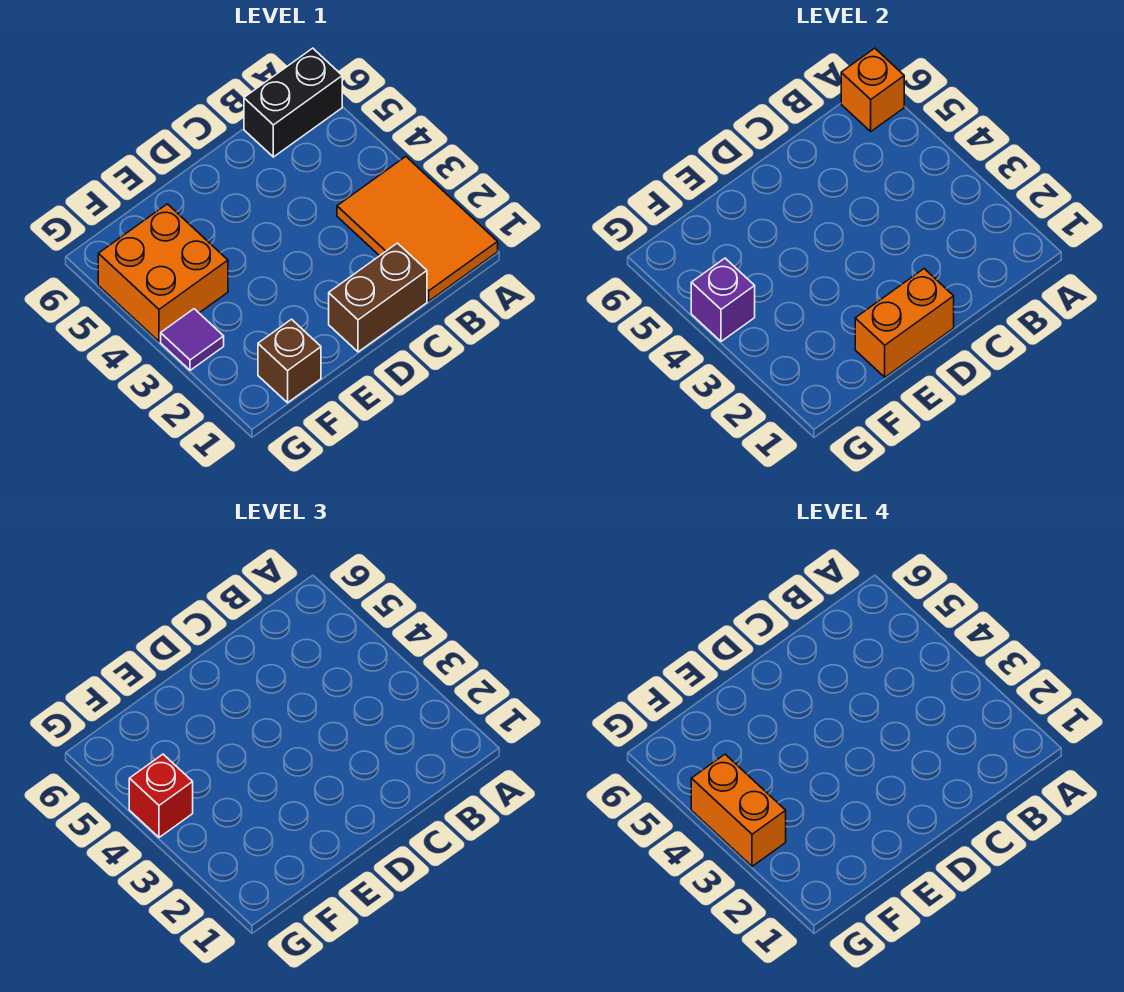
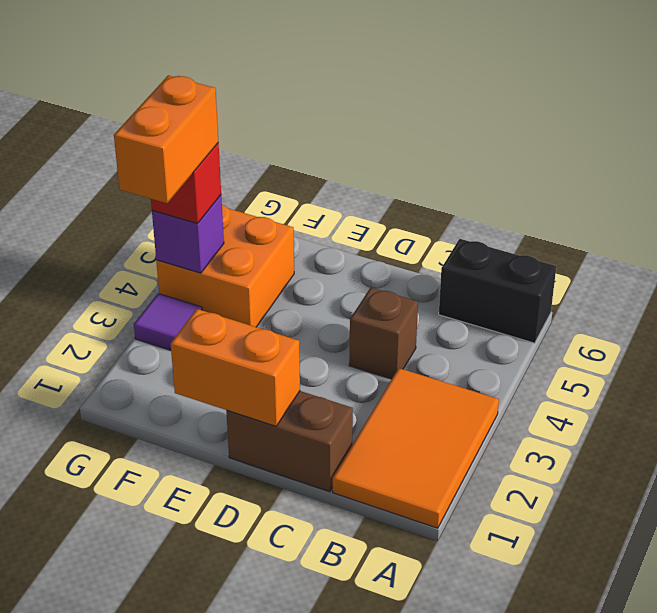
orange 1x1 brick [841,48,904,131] -> none
brown 1x1 brick [258,319,321,403] -> brown 1x1 brick moved to [349,287,418,379]

